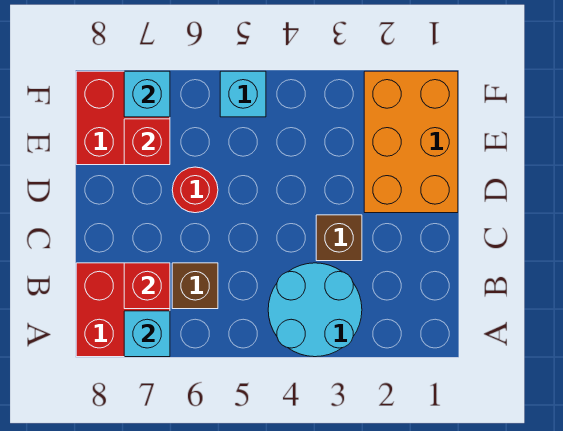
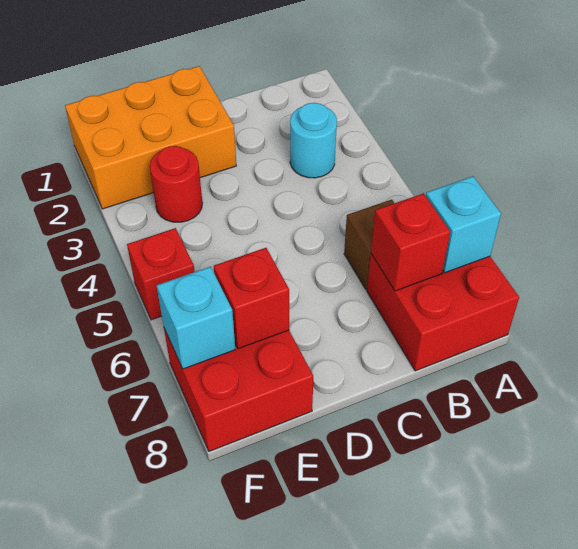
cyan 2x2 round brick [268,263,362,357] -> cyan 1x1 round brick [290,103,337,178]
brown 1x1 brick [316,215,362,261] -> none
red 1x1 round brick [172,167,218,213] -> red 1x1 round brick moved to [150,146,202,222]
cyan 1x1 brick [220,71,266,117] -> red 1x1 brick [127,228,195,320]

